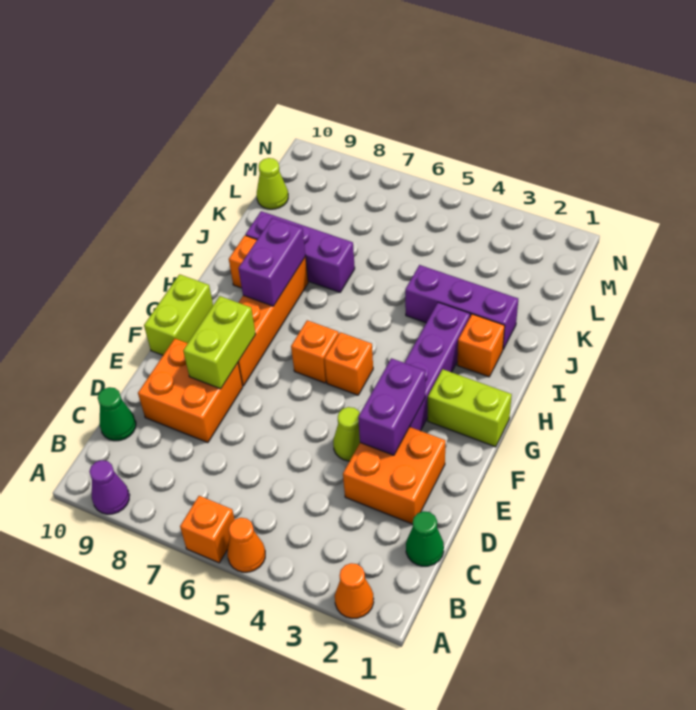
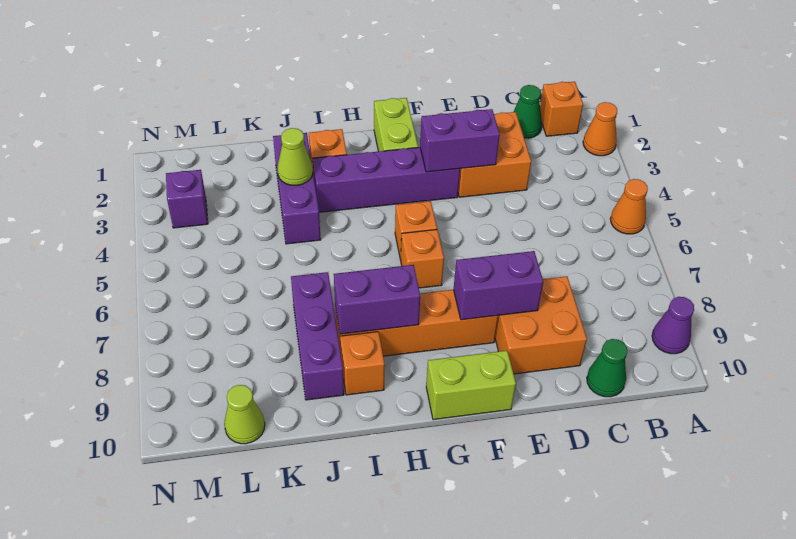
orange 1x1 brick [180,496,235,563] -> orange 1x1 brick moved to [540,82,583,136]
lime 1x1 cone [333,407,360,461] -> lime 1x1 cone moved to [277,128,313,185]
lime 1x2 brick [183,296,256,389] -> purple 1x2 brick [454,251,543,320]
none -> purple 1x1 brick [166,170,208,228]

